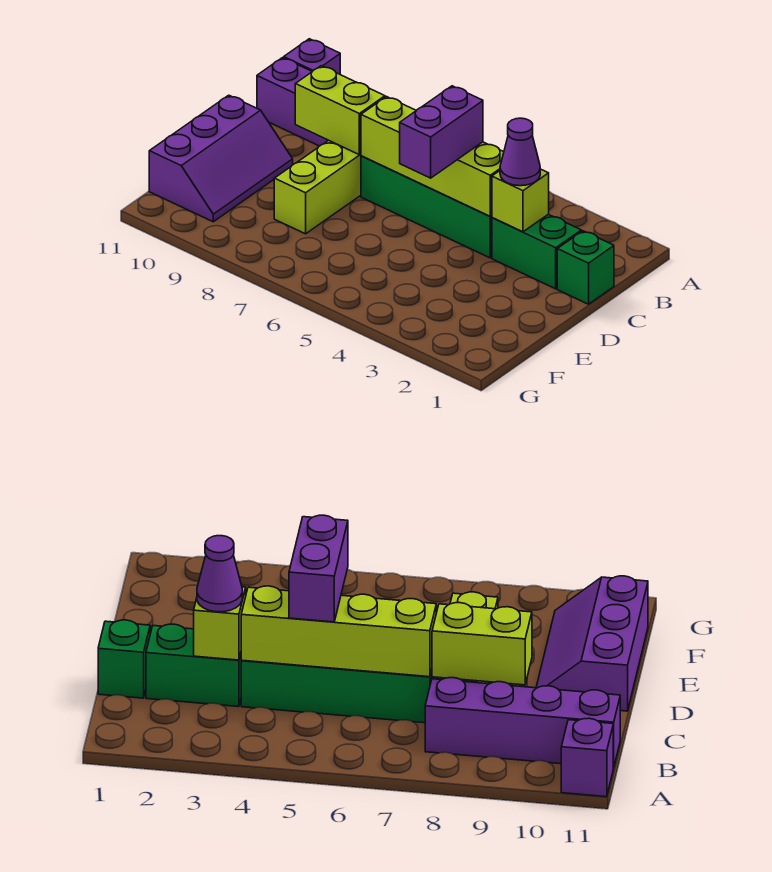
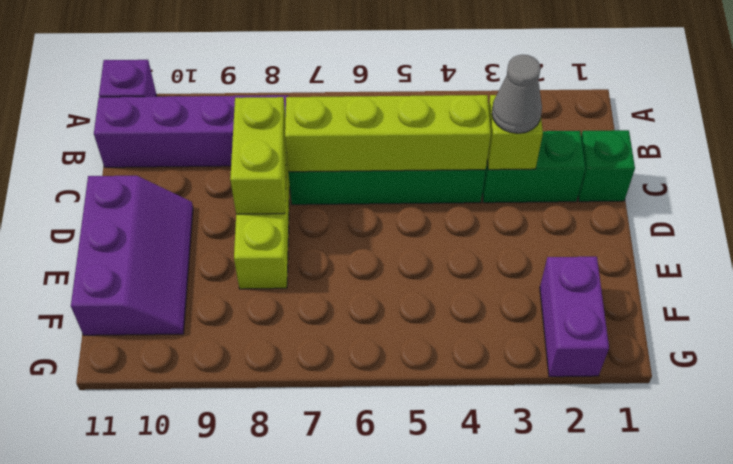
purple 1x1 cone [500,118,540,186] -> grey 1x1 cone [492,55,542,133]
purple 1x2 brick [400,86,483,178] -> purple 1x2 brick moved to [540,257,609,377]
lime 1x2 brick [295,66,385,154] -> lime 1x2 brick turned to [230,97,287,214]

